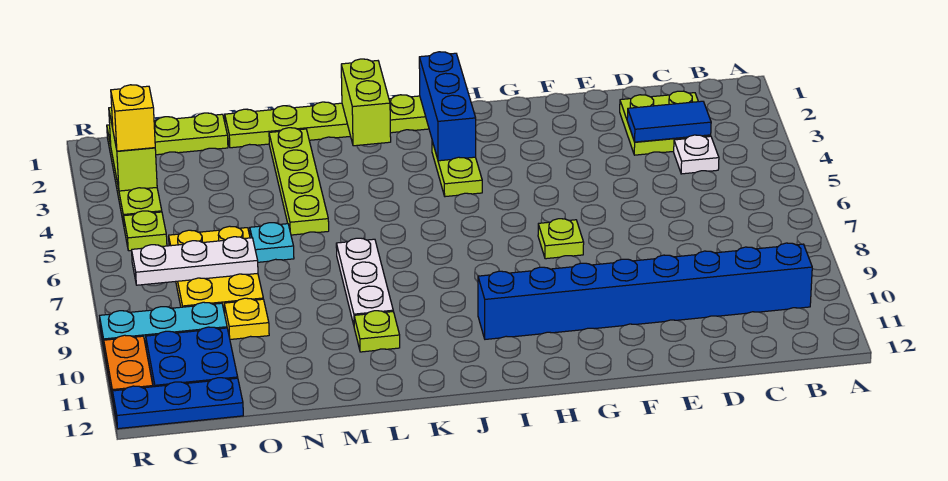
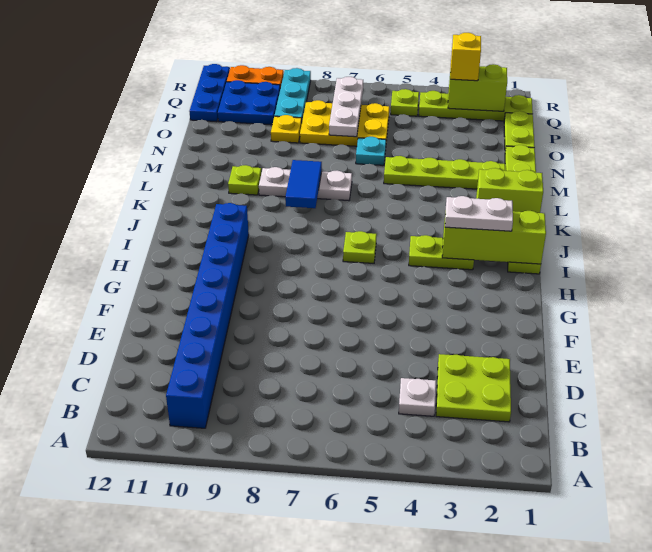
blue 1x2 tile [627,101,711,142] -> blue 1x2 tile moved to [285,160,322,208]
lime 1x1 plate [538,219,584,259] -> lime 1x1 plate moved to [343,231,377,263]
blue 1x3 brick [419,52,476,161] -> lime 1x3 brick [442,210,546,264]
none -> white 1x2 plate [445,196,513,231]

